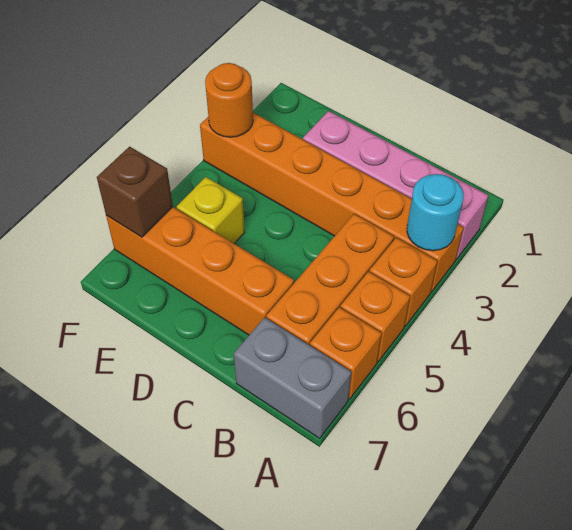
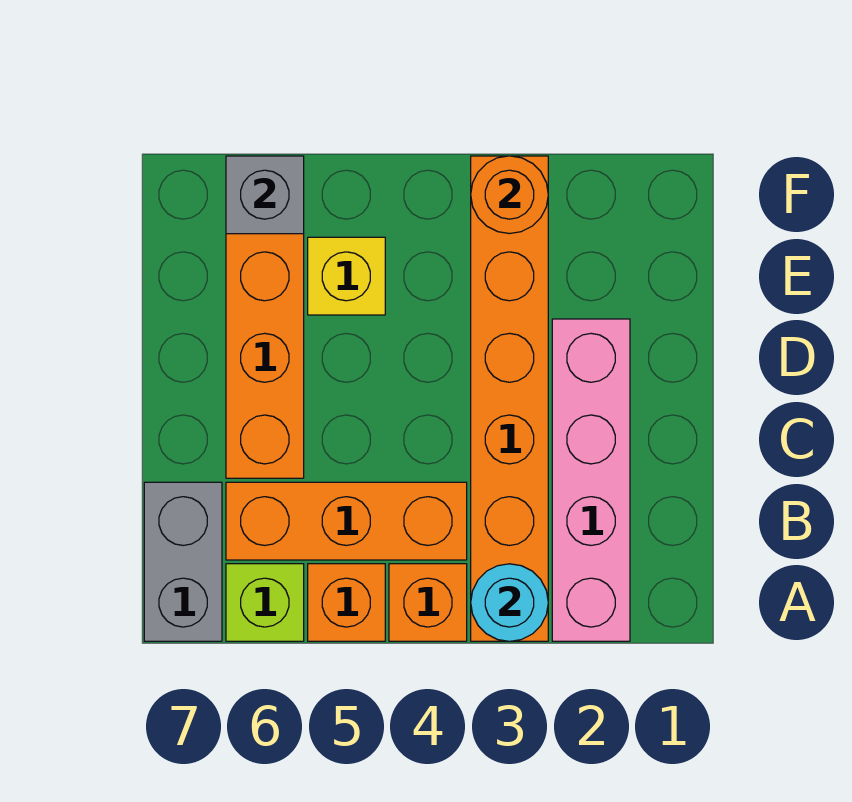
orange 1x1 brick [310,307,382,399] -> lime 1x1 brick [226,564,304,641]
brown 1x1 brick [97,147,173,237] -> grey 1x1 brick [226,156,304,234]

